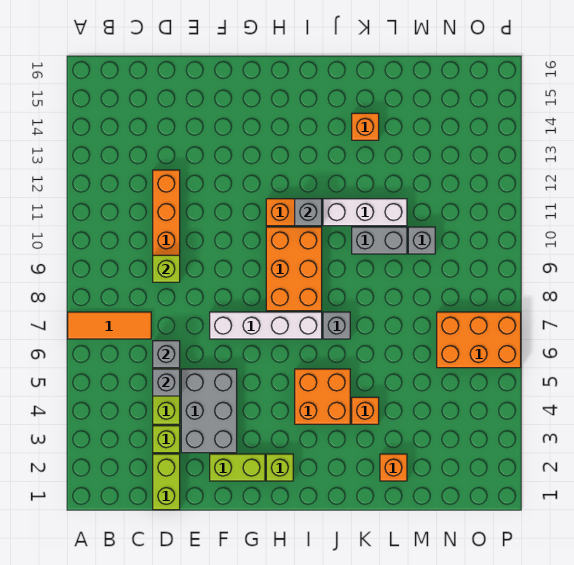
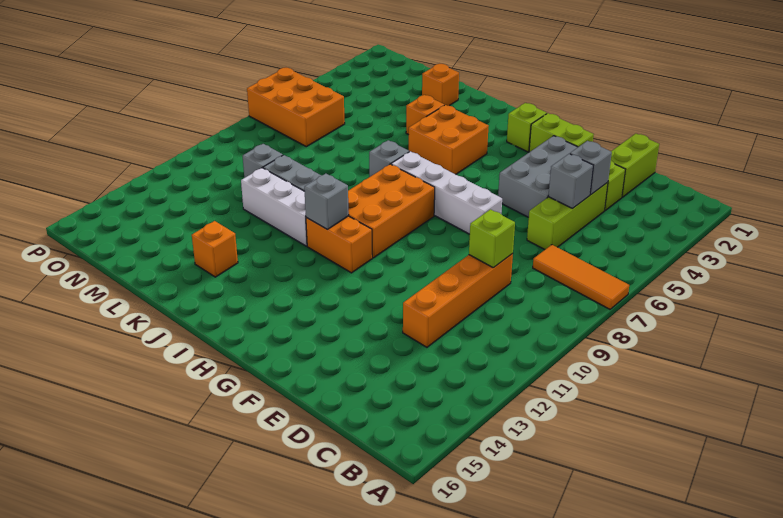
grey 1x1 brick [153,341,180,368] -> grey 1x1 brick moved to [570,141,612,195]

